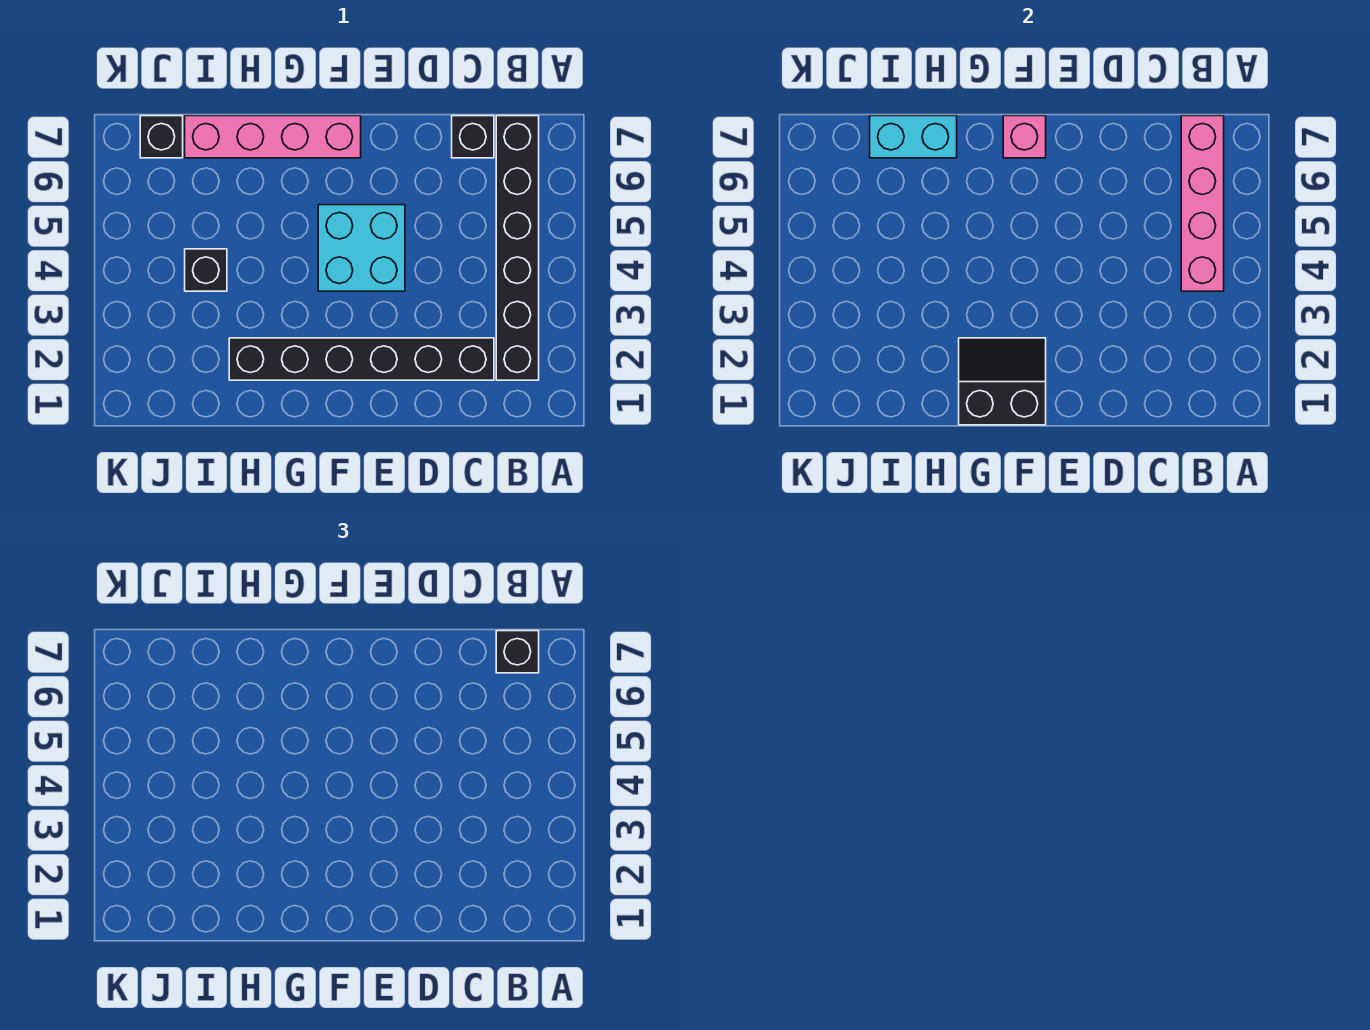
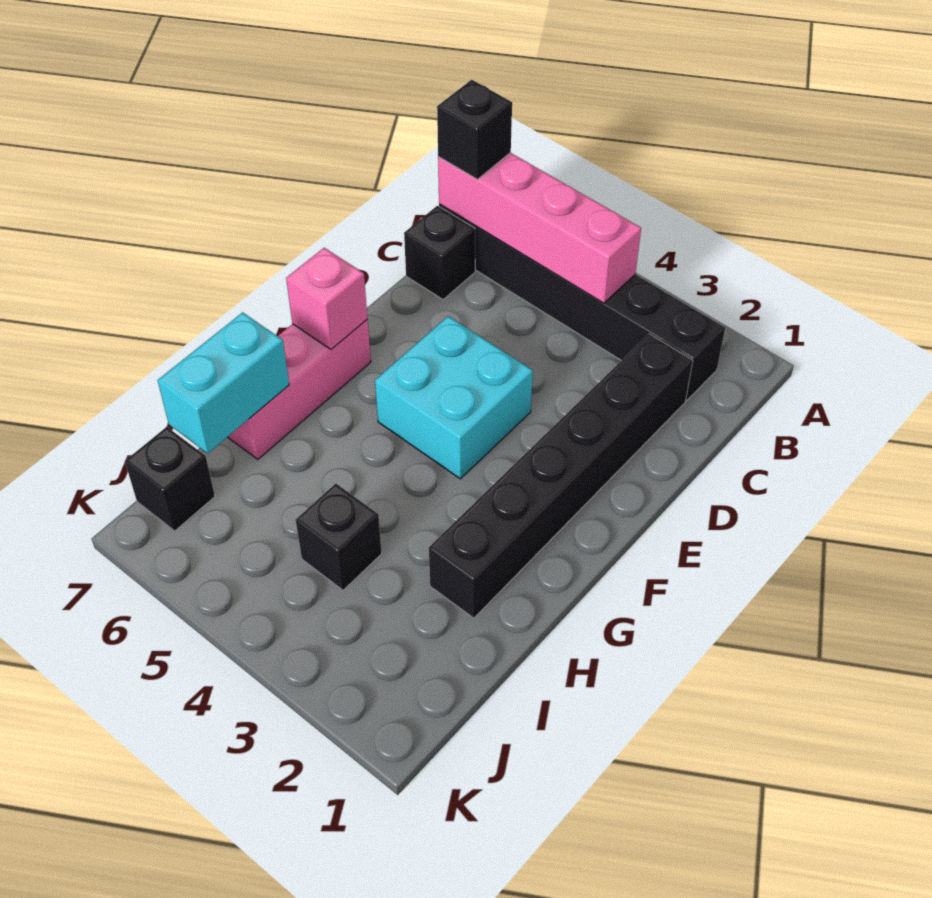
black 2x2 slope [959,338,1046,425] -> none
pink 1x4 brick [185,116,361,158] -> pink 1x3 brick [228,320,371,459]

